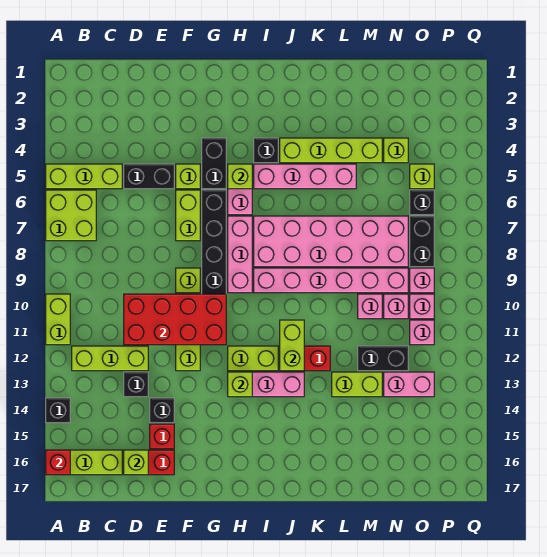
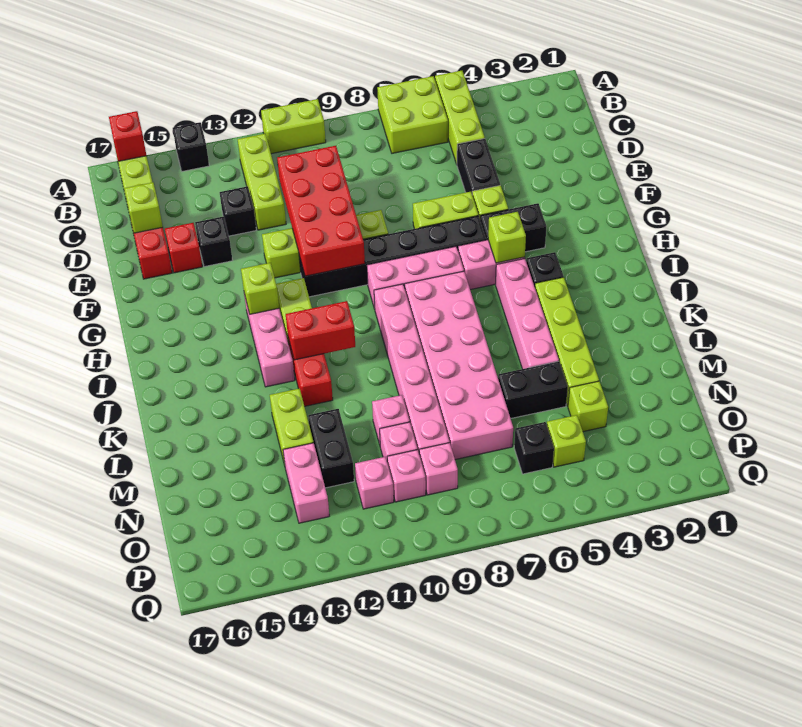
lime 1x2 brick [280,320,304,371] -> red 1x2 brick [286,301,355,360]
black 1x2 brick [410,216,434,267] -> black 1x2 brick moved to [498,361,568,418]

